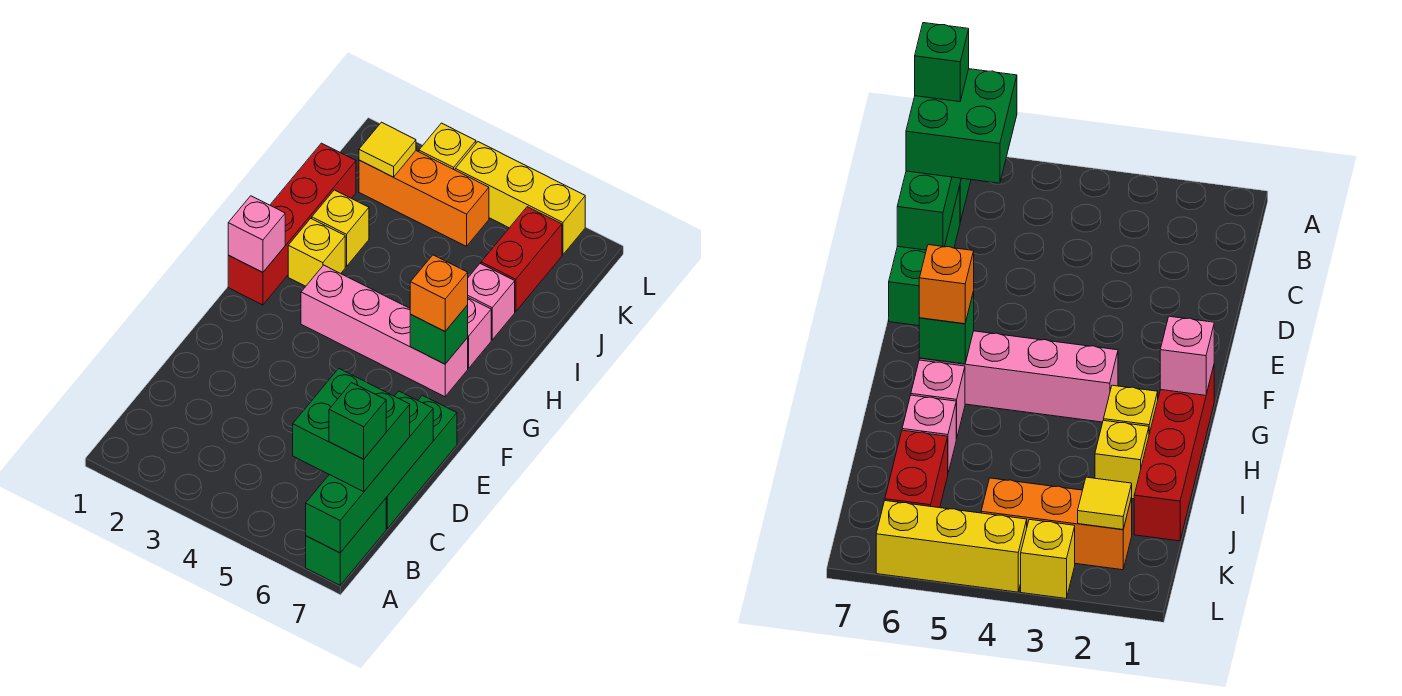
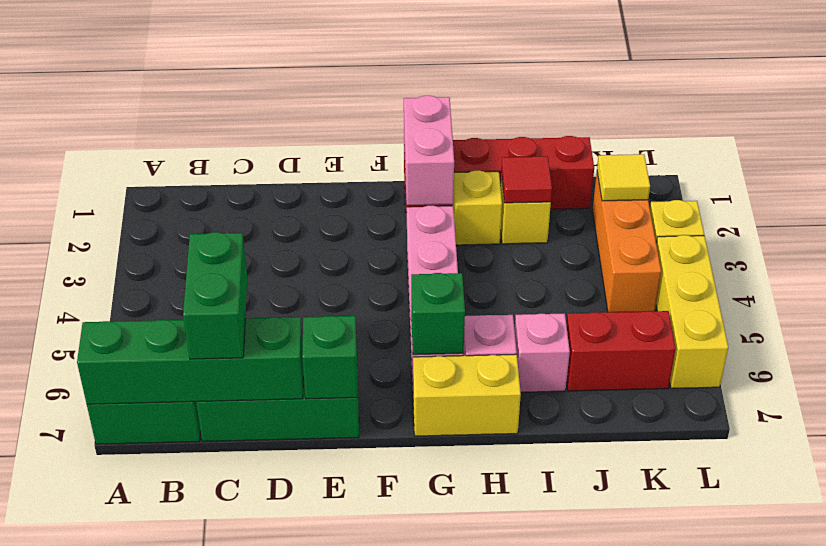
green 2x2 brick [293,369,410,492] -> green 1x2 brick [183,232,247,359]
green 1x1 brick [329,383,386,459] -> green 1x1 brick moved to [302,316,358,399]
pink 1x1 brick [228,196,285,272] -> pink 1x2 brick [404,96,454,205]
orange 1x1 brick [410,255,468,331] -> none
none -> yellow 1x2 brick [413,354,521,436]
none -> red 1x1 tile [501,156,552,203]

